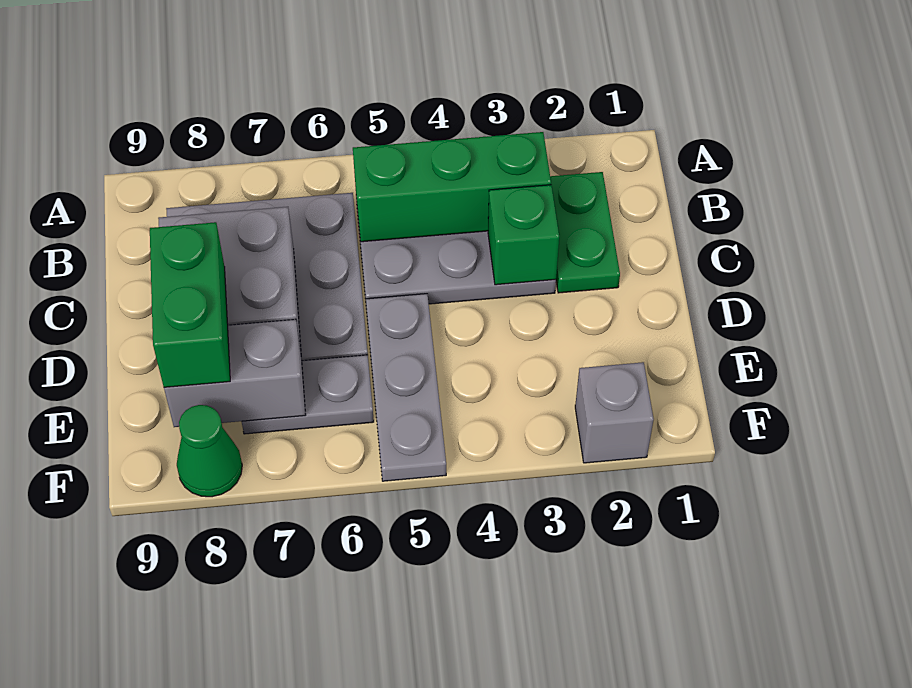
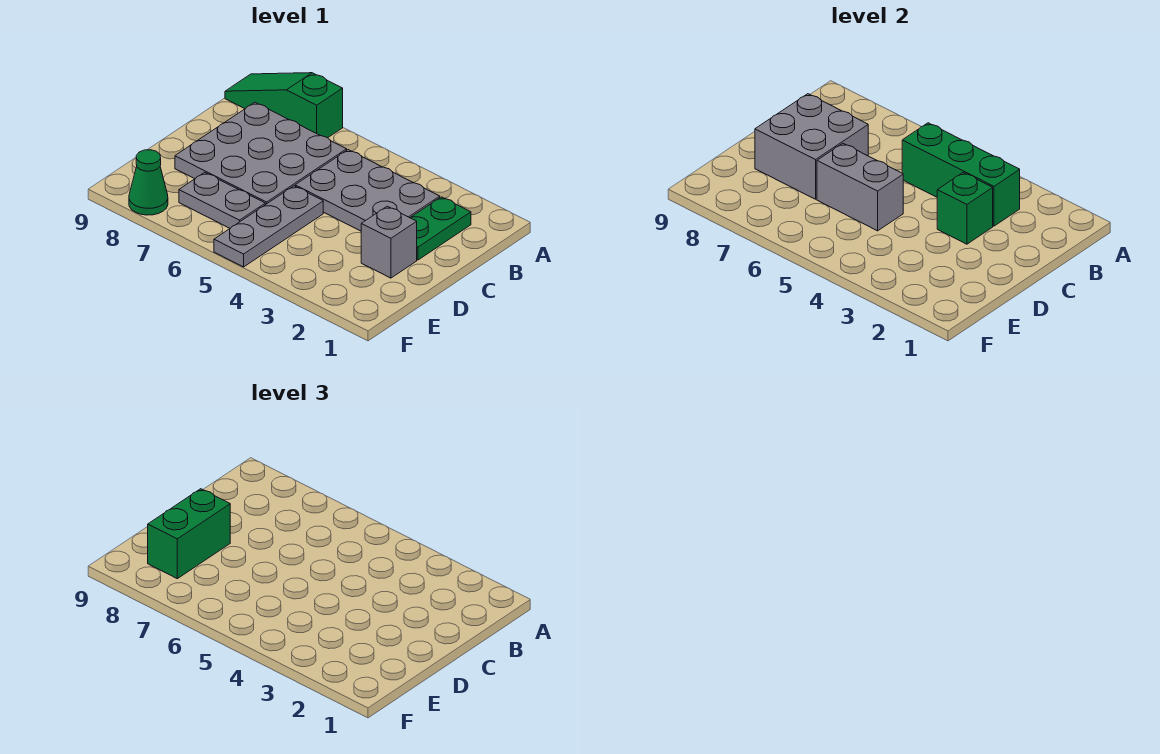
none -> green 1x3 slope [225,73,343,138]
grey 1x2 brick [164,319,306,427] -> grey 1x2 brick moved to [817,143,903,231]
grey 1x1 brick [575,362,654,463] -> grey 1x1 brick moved to [361,206,417,278]

